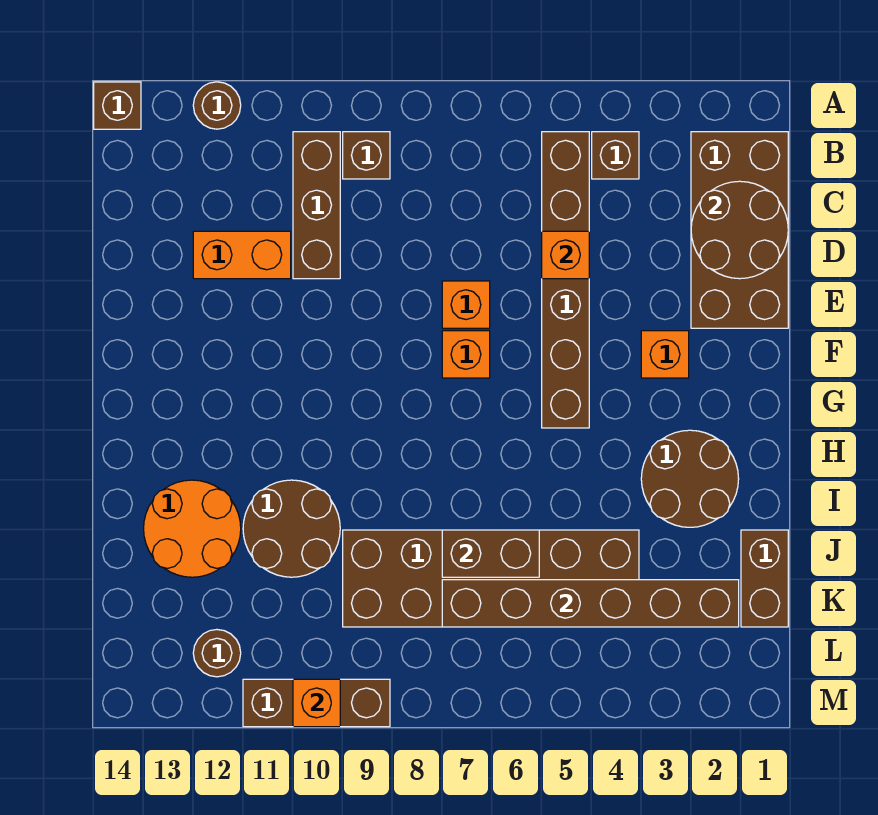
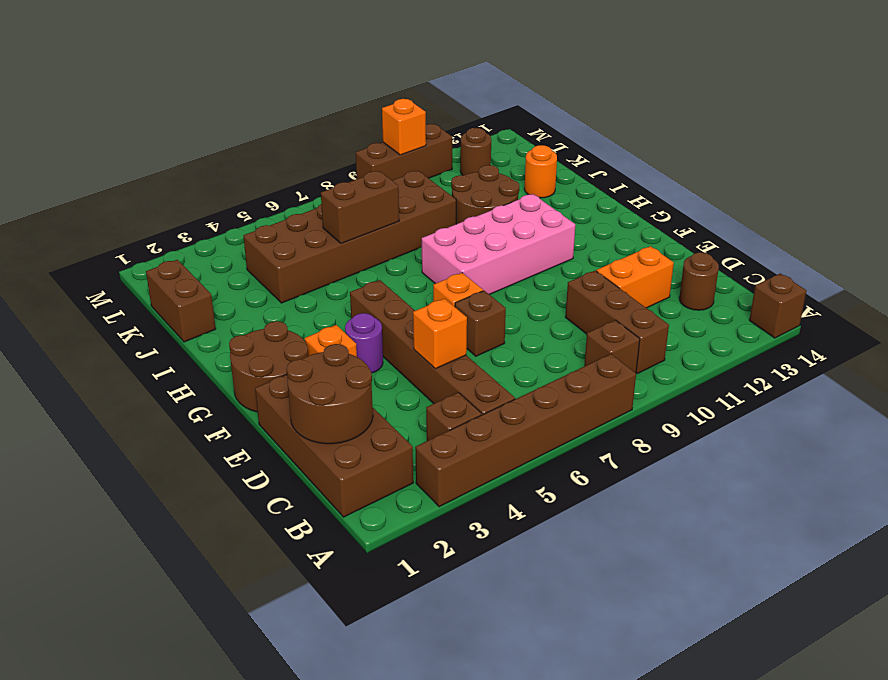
brown 1x1 round brick [193,82,241,129] -> brown 1x1 round brick moved to [679,252,719,310]
orange 1x1 brick [442,281,490,328] -> brown 1x1 brick [455,291,506,356]
none -> purple 1x1 round brick [345,313,383,373]
none -> pink 2x4 brick [422,194,575,294]
brown 2x2 round brick [641,430,739,527] -> brown 2x2 round brick moved to [229,321,308,412]
orange 2x2 round brick [144,480,241,577] -> orange 1x1 round brick [524,145,557,198]
brown 1x6 brick [442,580,739,627] -> brown 1x6 brick moved to [415,354,636,507]

